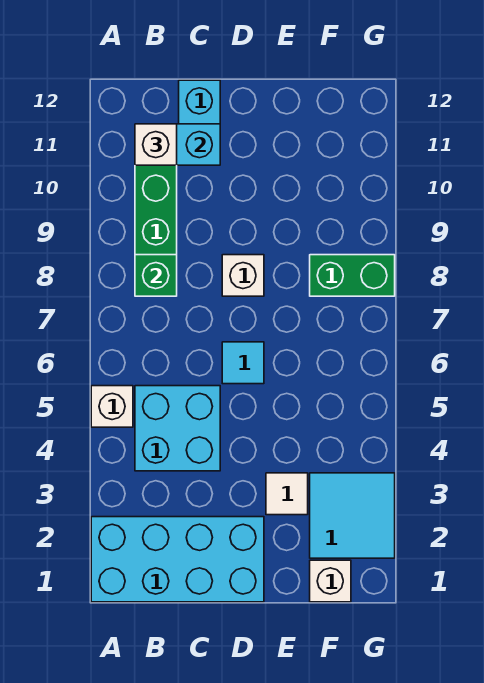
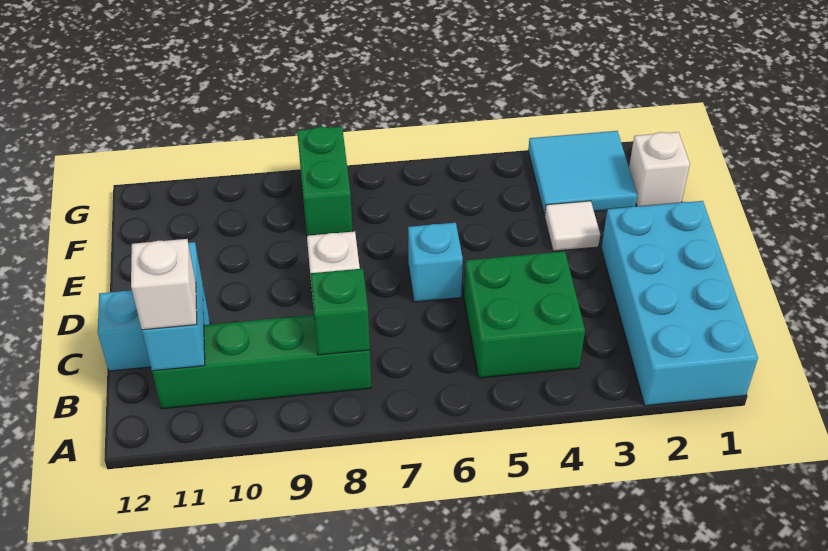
white 1x1 brick [91,386,133,427] -> none
cyan 2x2 brick [135,386,220,471] -> green 2x2 brick [464,251,585,378]
cyan 1x1 tile [222,342,264,384] -> cyan 1x1 brick [408,223,463,302]

